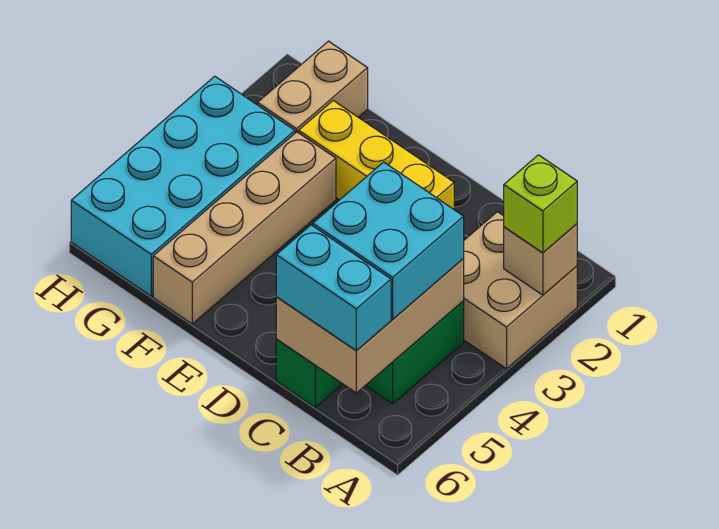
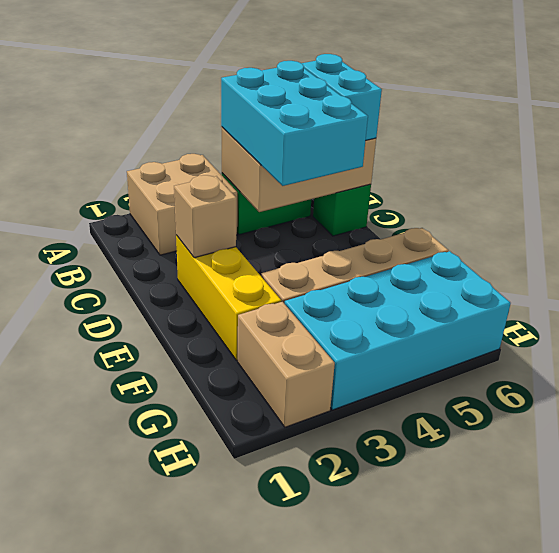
tan 1x1 brick [504,224,577,295] -> tan 1x1 brick moved to [174,175,236,258]
lime 1x1 brick [504,155,577,253] -> none
cyan 2x2 brick [313,162,464,319] -> cyan 2x3 brick [221,61,368,186]
tan 1x2 brick [258,41,368,133] -> tan 1x2 brick turned to [238,302,335,427]

